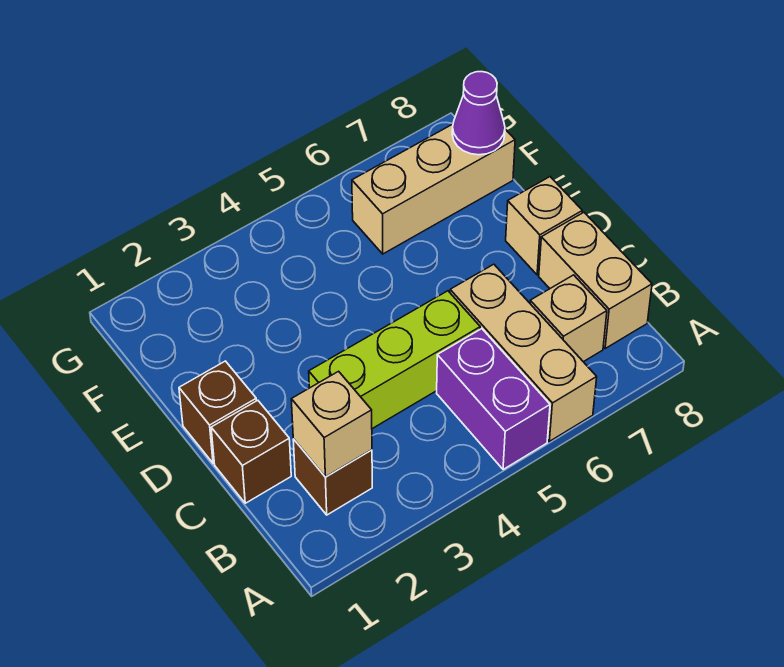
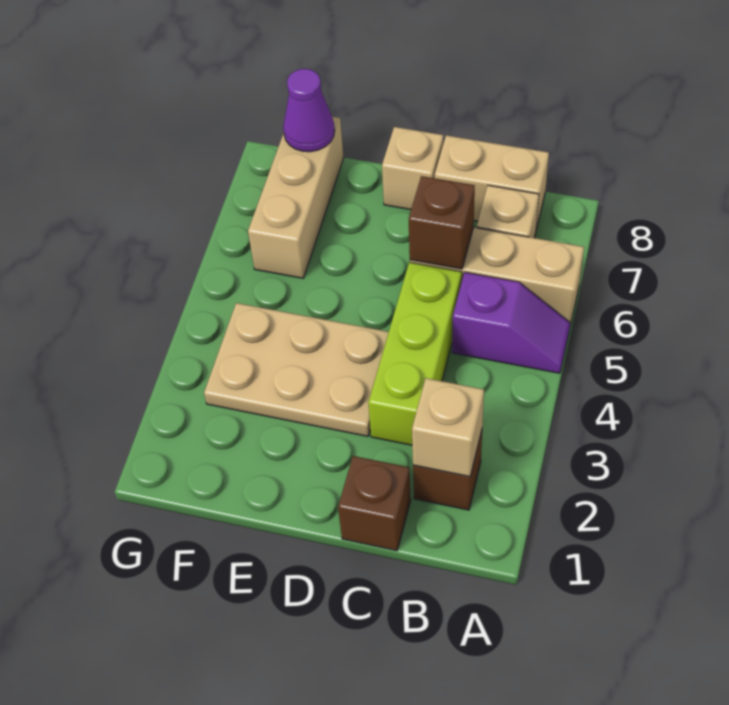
purple 1x2 brick [437,329,550,470] -> purple 1x2 slope [452,272,570,373]
brown 1x1 brick [179,361,257,463] -> brown 1x1 brick moved to [409,176,475,269]
none -> tan 2x3 plate [204,303,389,436]

